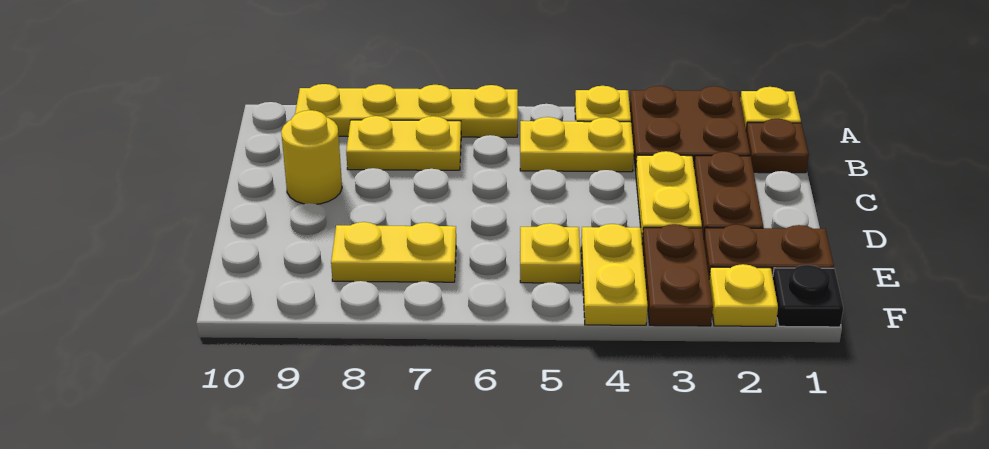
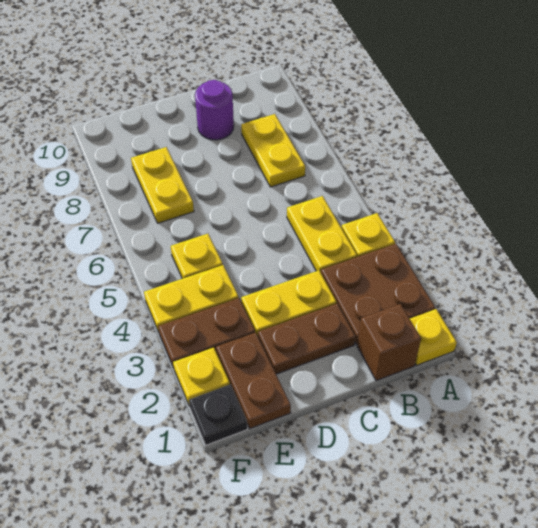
yellow 1x4 plate [295,84,518,137] -> none
brown 1x1 plate [746,119,809,173] -> brown 1x1 brick [357,304,421,381]
yellow 1x1 round brick [281,110,342,204] -> purple 1x1 round brick [195,80,234,140]

